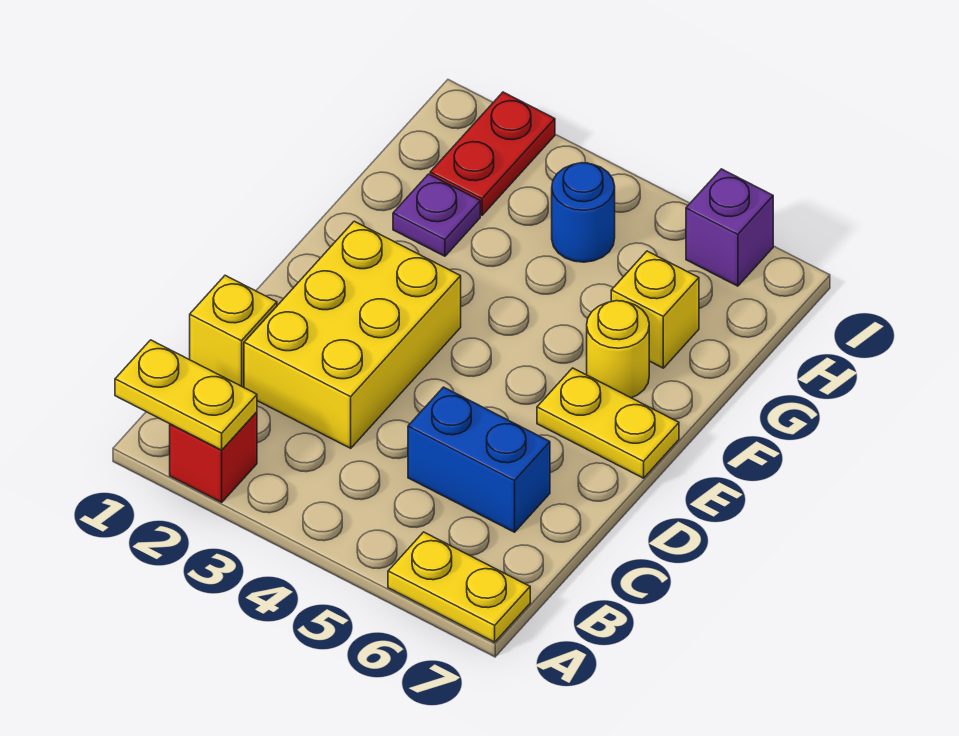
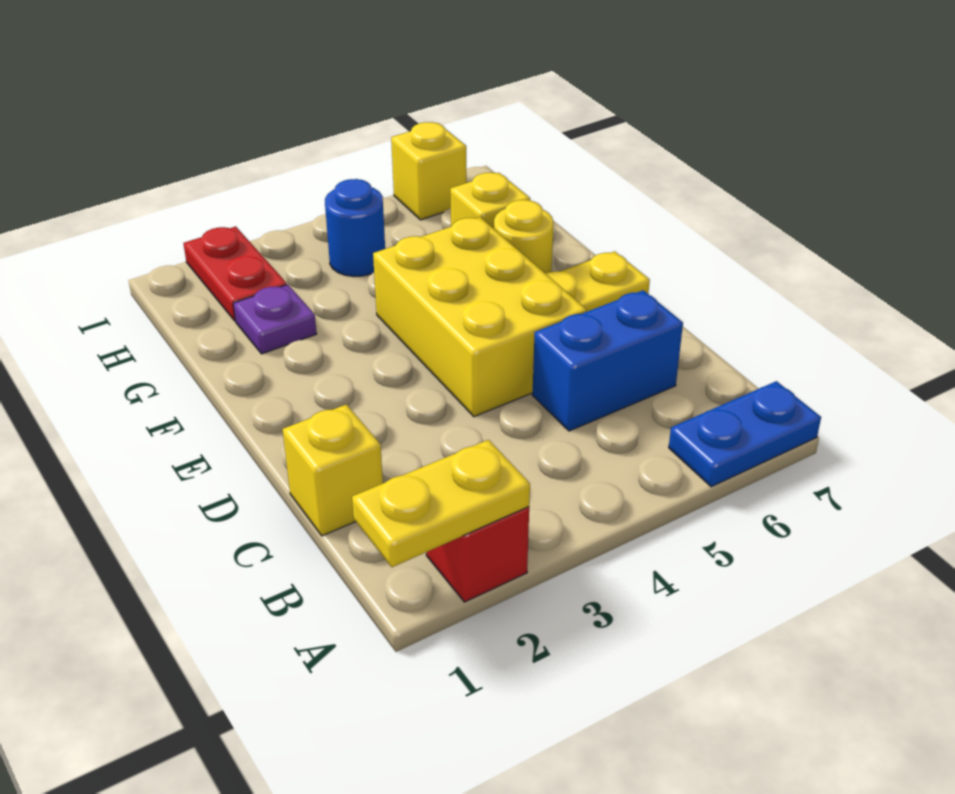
yellow 1x2 plate [388,532,530,642] -> blue 1x2 plate [669,381,821,487]
yellow 2x3 brick [244,221,461,448] -> yellow 2x3 brick moved to [373,217,587,417]
purple 1x1 brick [686,169,773,286] -> yellow 1x1 brick [391,122,467,220]

